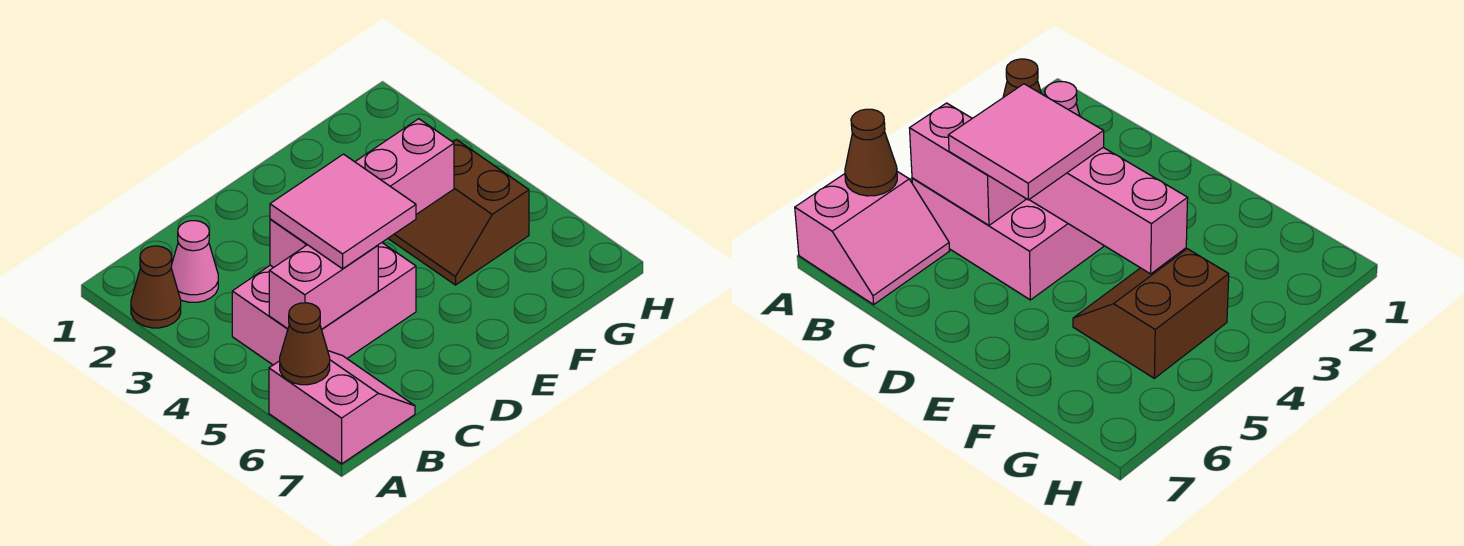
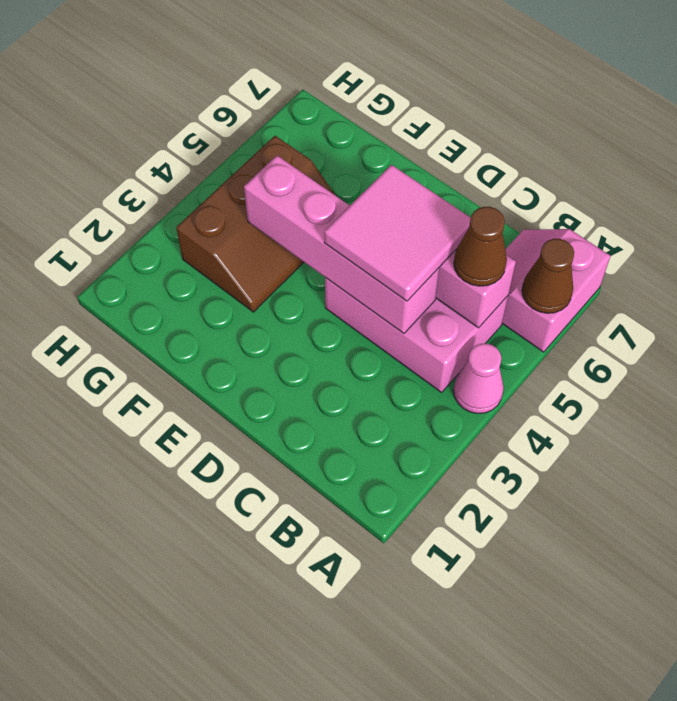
brown 1x1 cone [131,246,181,328] -> brown 1x1 cone moved to [454,207,507,286]
pink 1x1 cone [171,221,218,302] -> pink 1x1 cone moved to [453,344,504,414]
brown 2x2 slope [388,140,529,285] -> brown 2x3 slope [176,136,335,312]

